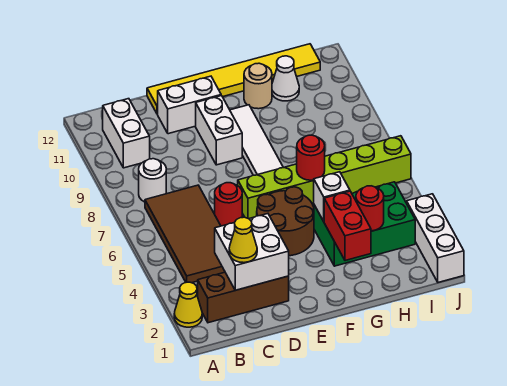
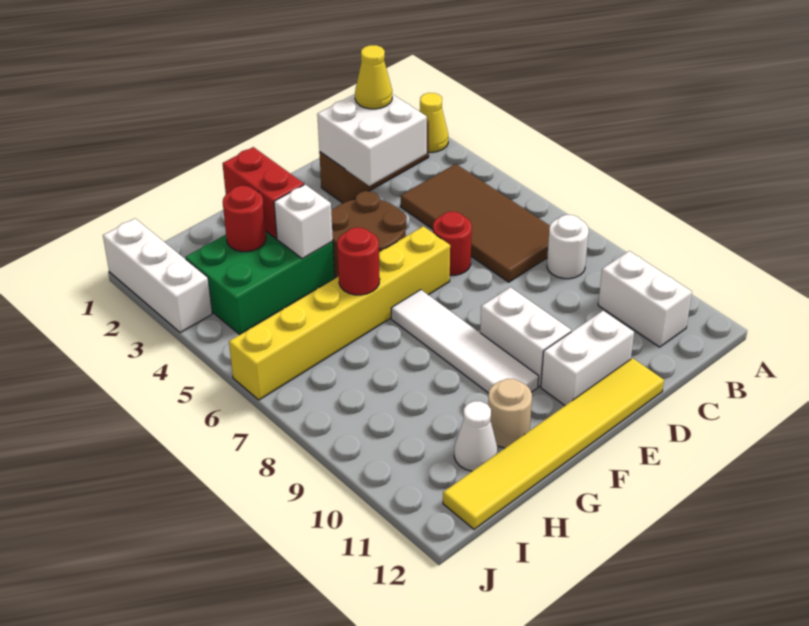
lime 1x6 brick [238,136,411,219] -> yellow 1x6 brick [229,226,450,400]

